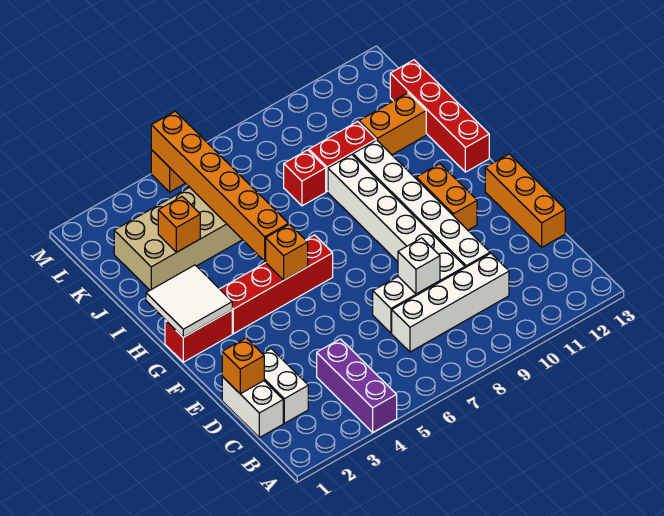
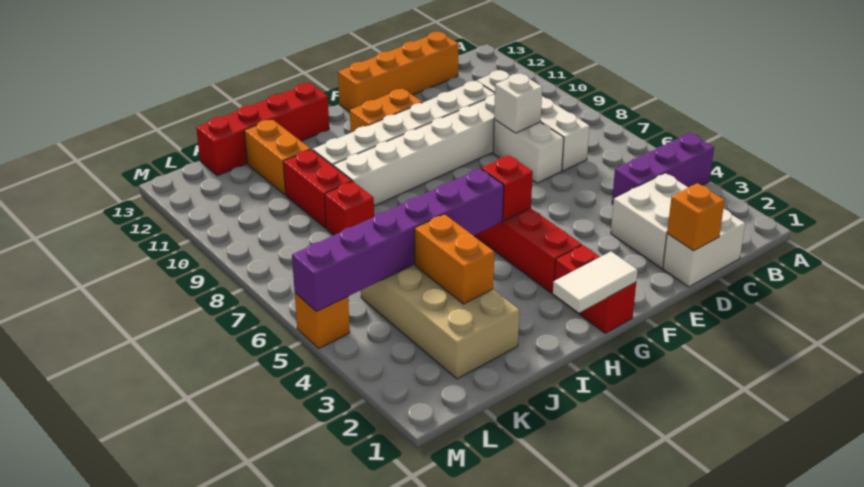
white 1x2 brick [262,349,308,423] -> white 2x2 brick [611,173,688,268]
orange 1x3 brick [485,154,565,247] -> orange 1x4 brick [338,32,459,112]
white 2x2 tile [146,265,232,337] -> white 1x2 tile [553,252,638,313]
orange 1x1 brick [266,224,308,280] -> red 1x1 brick [482,155,533,221]
orange 1x6 brick [151,111,289,261] -> purple 1x6 brick [292,169,504,311]
orange 1x1 brick [158,197,200,252] -> orange 1x2 brick [415,214,494,304]

